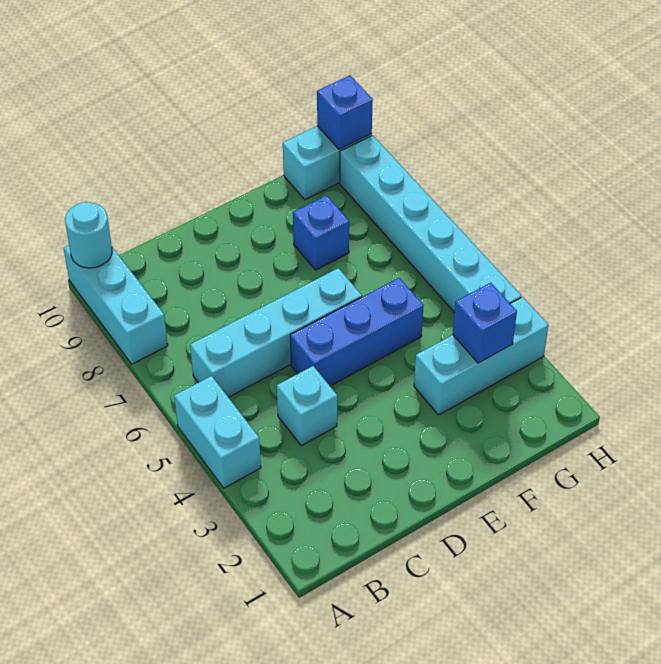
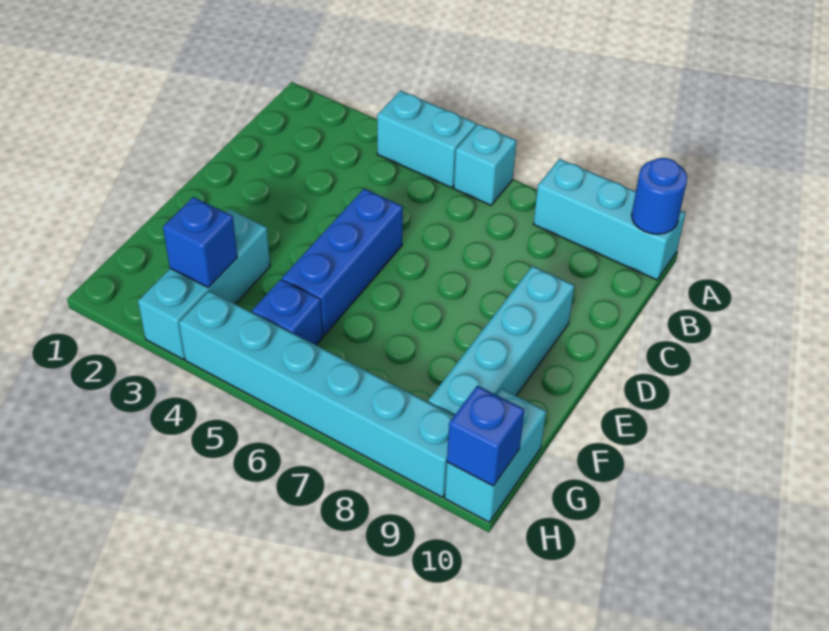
cyan 1x1 round brick [65,202,112,268] -> blue 1x1 round brick [632,158,687,234]
cyan 1x4 brick [190,268,362,397] -> cyan 1x4 brick moved to [428,266,575,416]
cyan 1x1 brick [277,366,337,446] -> cyan 1x1 brick moved to [454,124,516,205]
blue 1x1 brick [293,195,349,270] -> blue 1x1 brick moved to [252,279,323,345]

